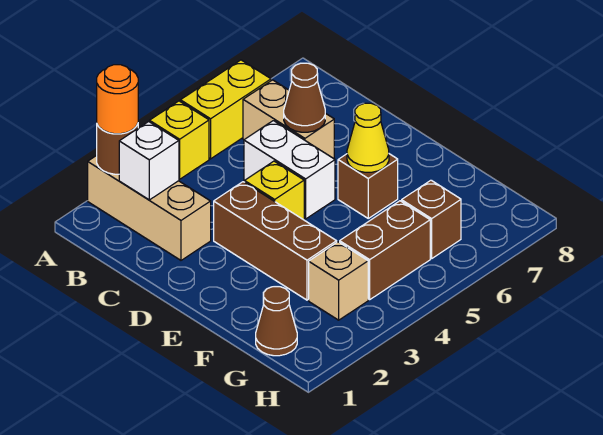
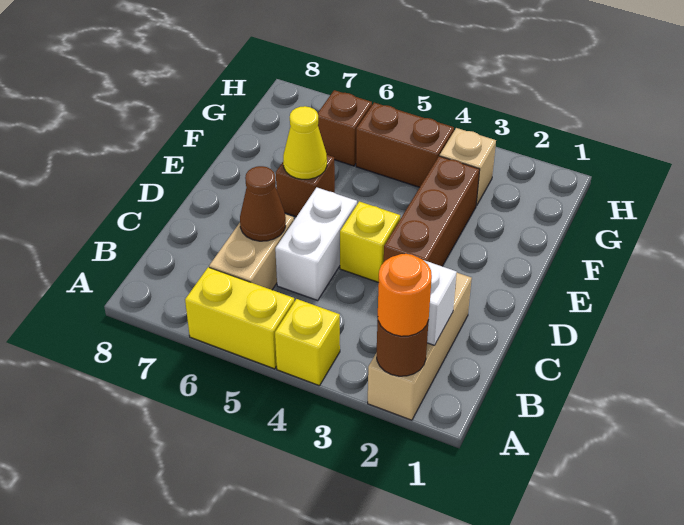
brown 1x1 cone [256,287,297,356] -> none

